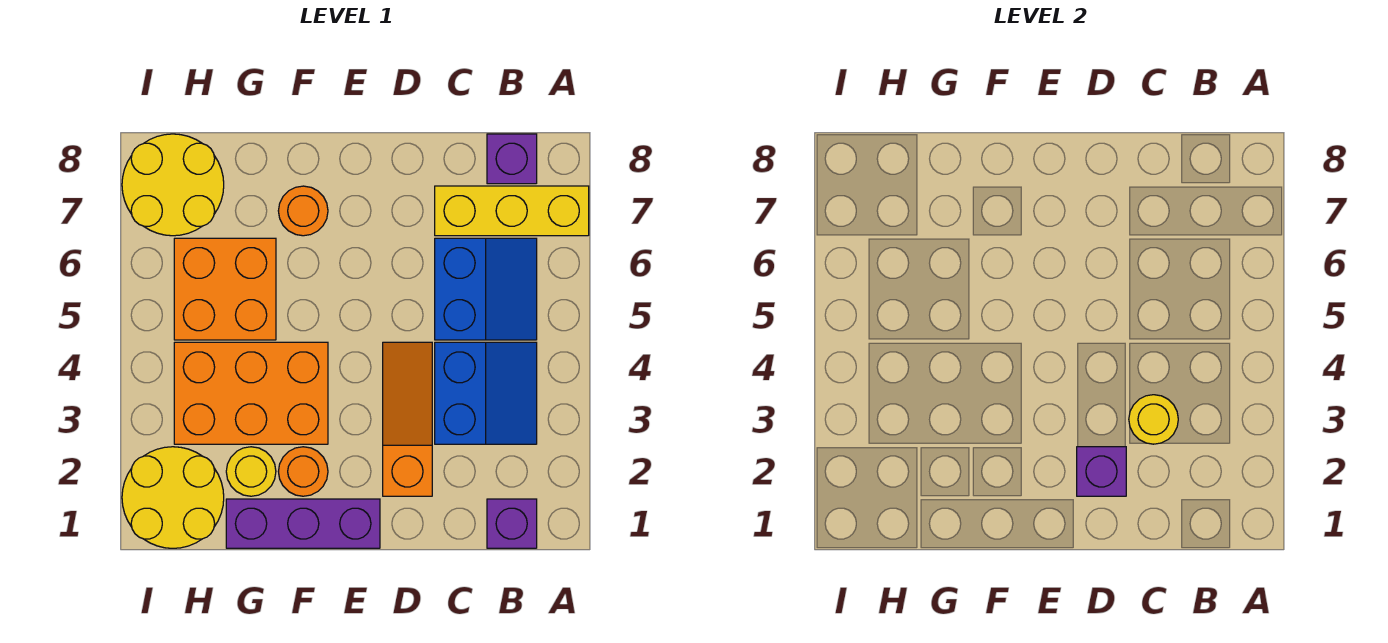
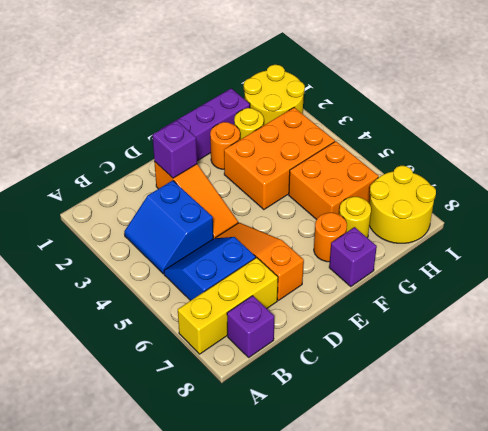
purple 1x1 brick [487,499,537,548] -> purple 1x1 brick moved to [329,227,377,286]
blue 2x2 slope [435,238,537,340] -> blue 2x2 slope turned to [164,237,256,301]
yellow 1x1 round brick [1129,395,1178,444] -> yellow 1x1 round brick moved to [339,197,371,238]
none -> orange 1x3 slope [216,223,304,300]

